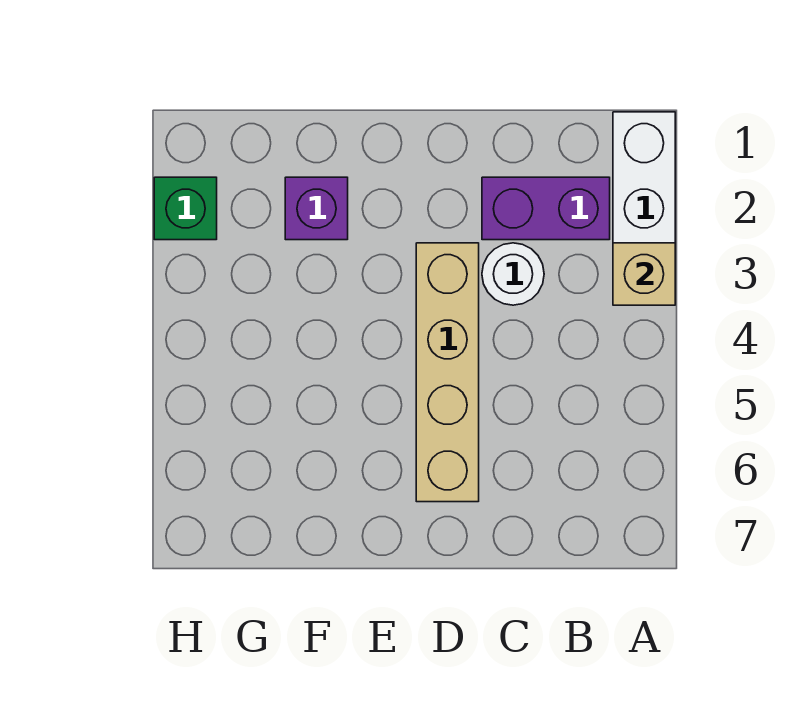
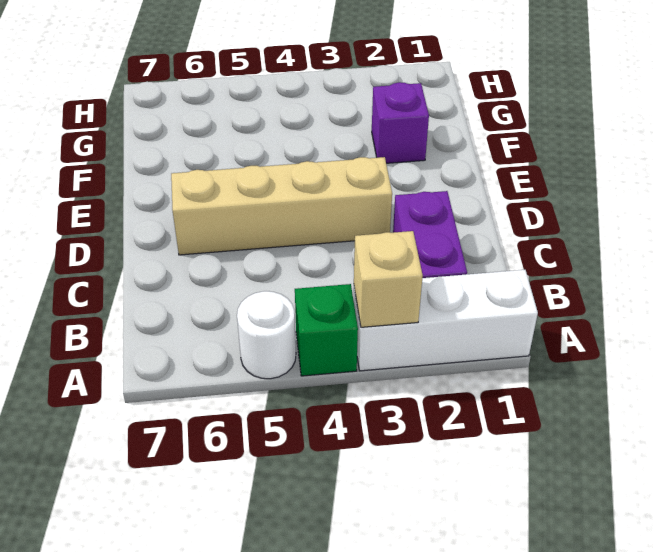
white 1x1 round brick [482,243,544,305] -> white 1x1 round brick moved to [237,291,296,379]
green 1x1 brick [154,177,217,240] -> green 1x1 brick moved to [295,284,358,376]

